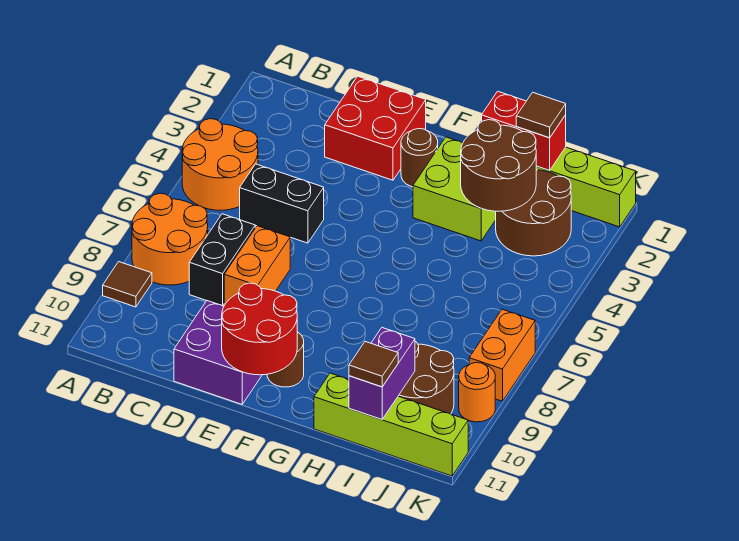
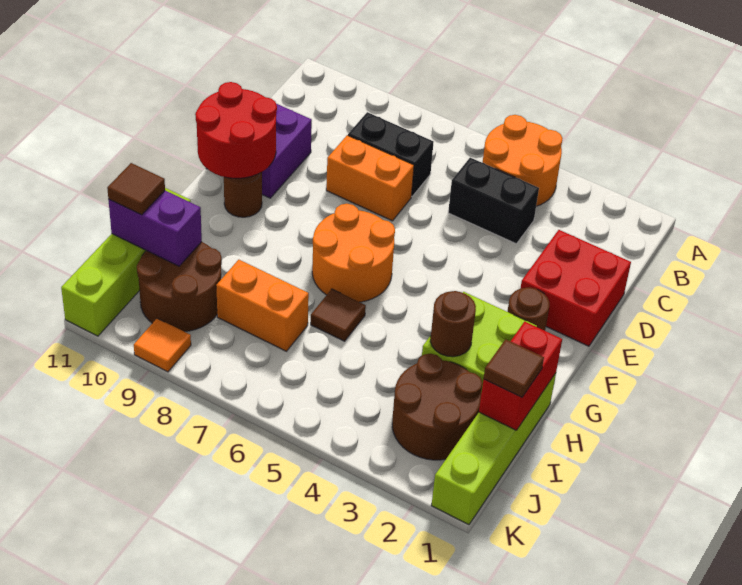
orange 2x2 round brick [132,193,208,285] -> orange 2x2 round brick moved to [312,204,395,302]
brown 1x1 tile [103,262,152,307] -> brown 1x1 tile moved to [311,289,366,341]
black 1x2 brick [240,164,324,243] -> black 1x2 brick turned to [448,158,539,244]
brown 2x2 round brick [461,120,536,211] -> brown 1x1 round brick [430,291,476,357]
orange 1x2 brick [469,309,535,401] -> orange 1x2 brick moved to [216,260,309,351]
orange 1x1 round brick [459,362,495,422] -> orange 1x1 tile [134,318,191,372]

